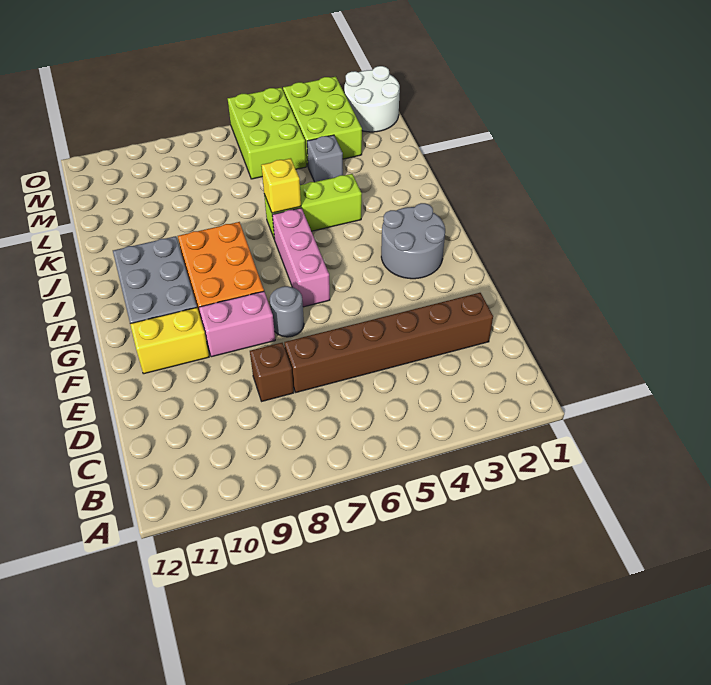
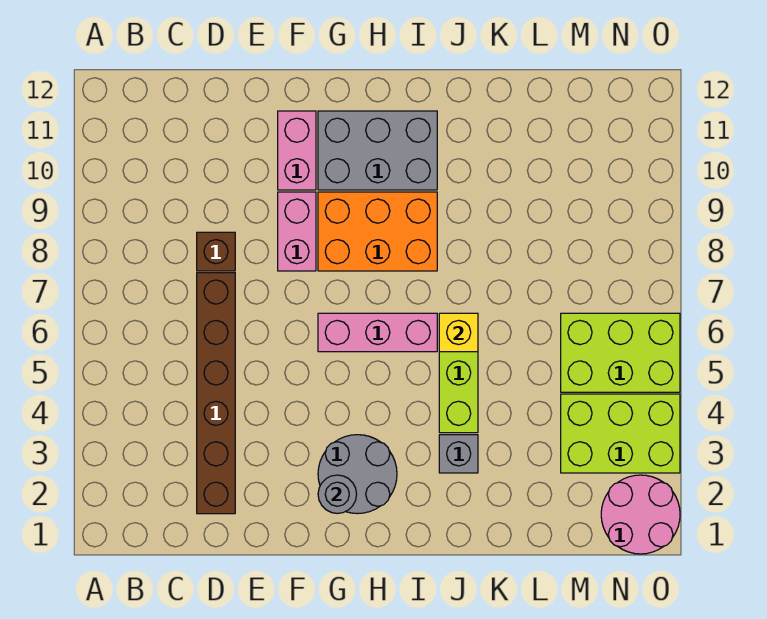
grey 1x1 round brick [269,286,304,337] -> grey 1x1 round brick moved to [318,475,357,514]
yellow 1x2 brick [130,308,209,374] -> pink 1x2 brick [278,111,316,190]
grey 1x1 brick [307,135,343,182] -> grey 1x1 brick moved to [439,435,478,473]
white 2x2 round brick [344,66,400,132] -> pink 2x2 round brick [601,475,680,554]

